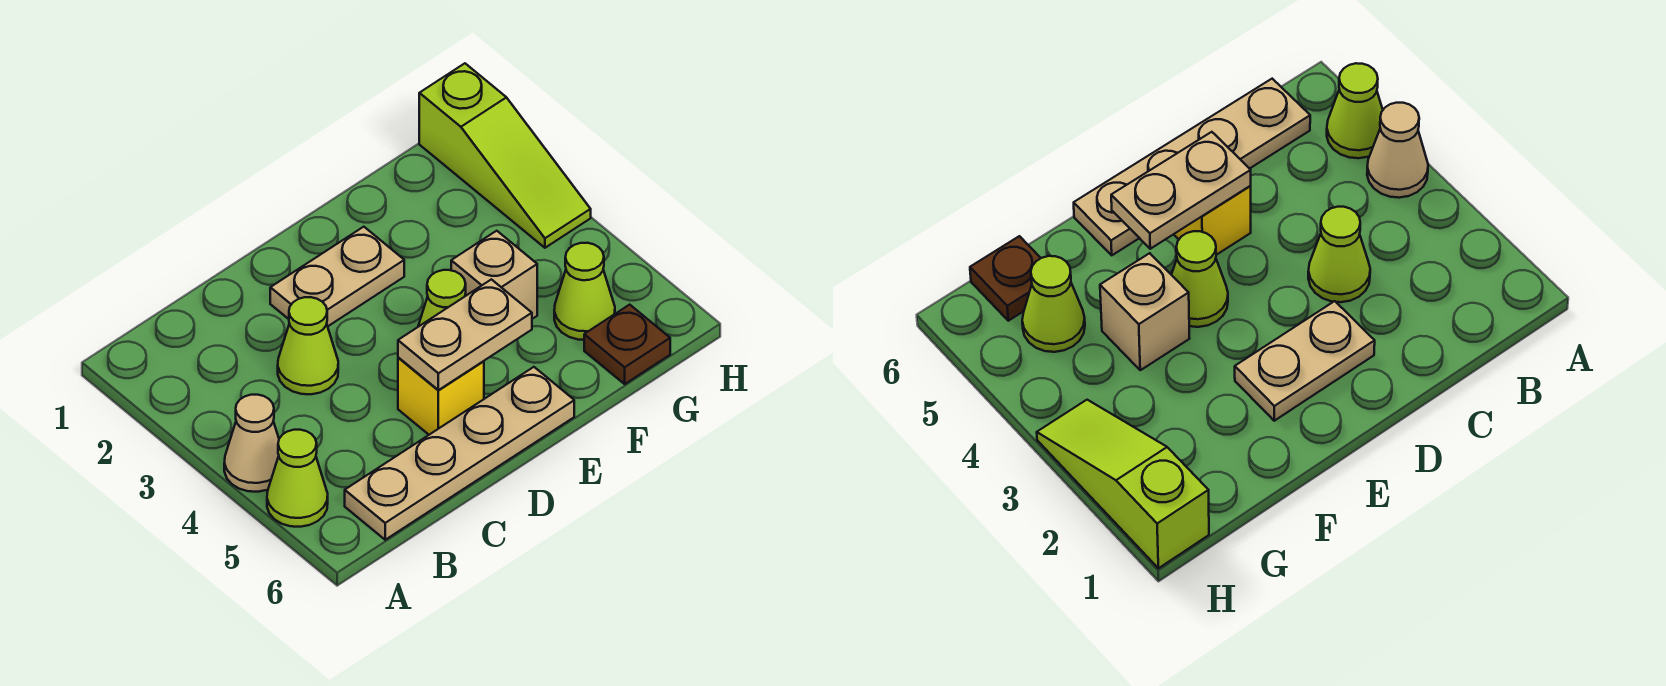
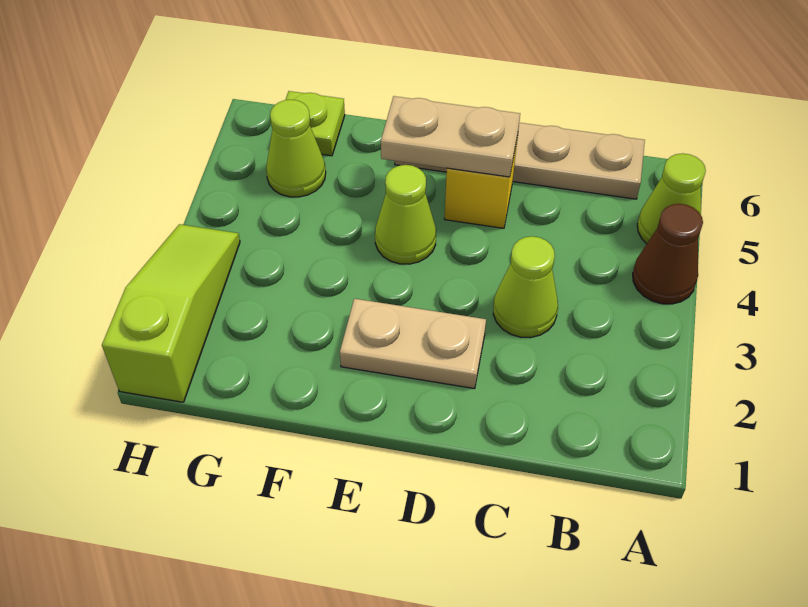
tan 1x1 cone [224,395,279,492] -> brown 1x1 cone [633,204,703,304]
tan 1x1 brick [451,231,537,319] -> none
brown 1x1 plate [584,305,670,384] -> lime 1x1 plate [285,91,345,156]

